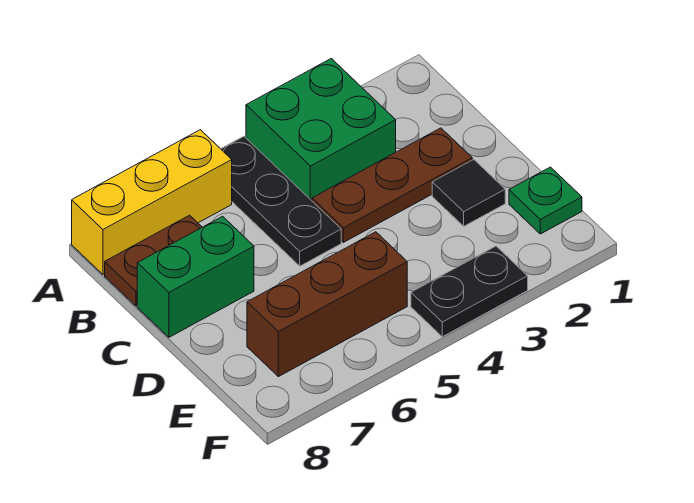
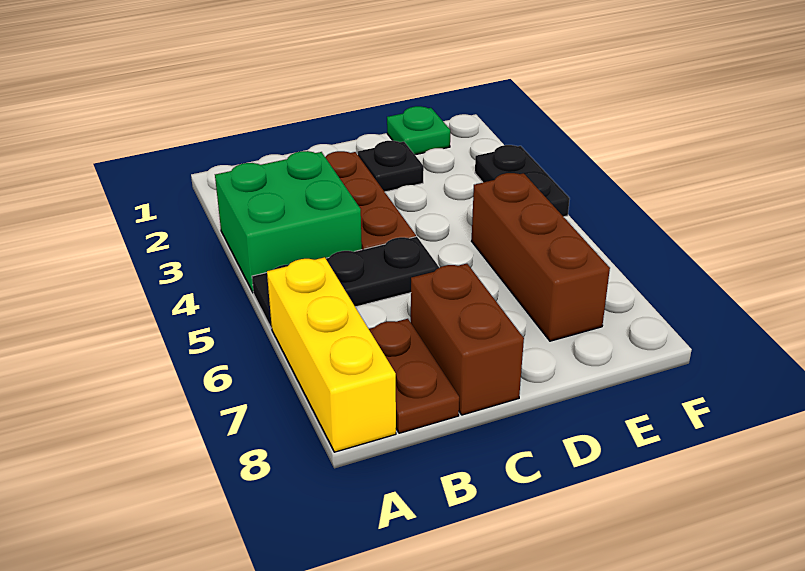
green 1x2 brick [137,216,254,337] -> brown 1x2 brick [411,264,524,415]
black 1x1 tile [432,159,505,226] -> black 1x1 plate [358,141,424,192]

